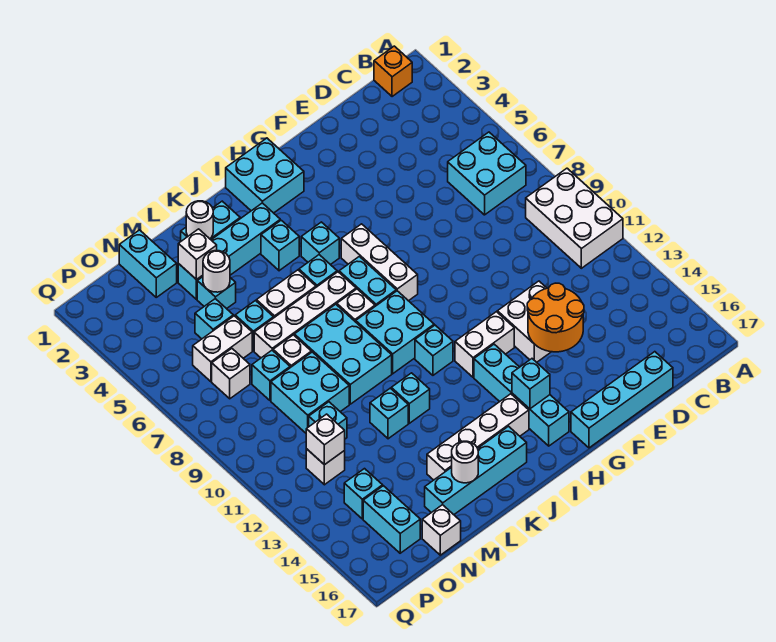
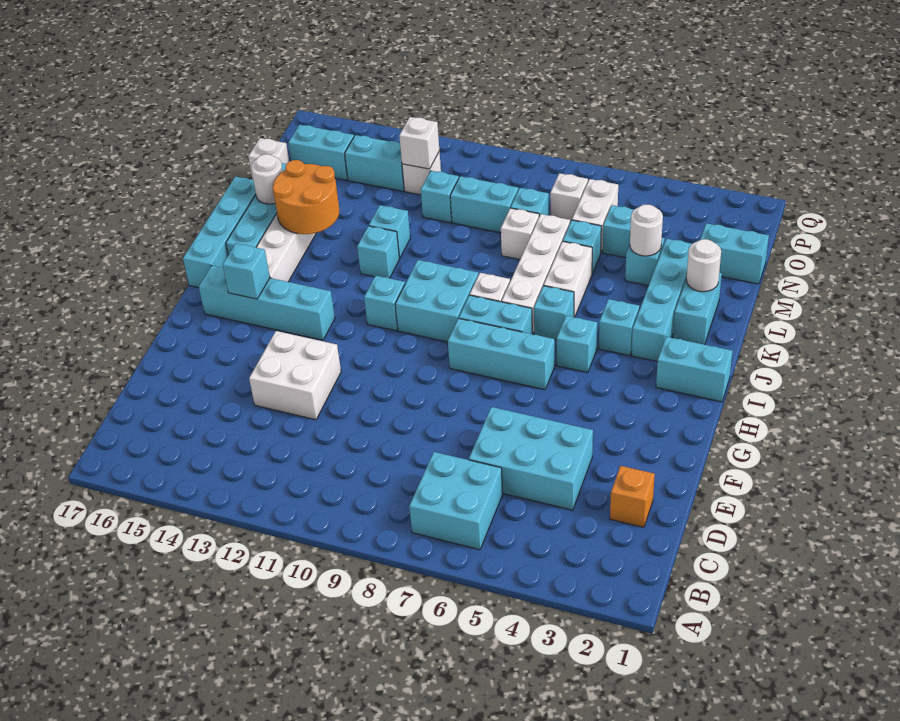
white 2x3 brick [526,168,623,268] -> none
orange 1x1 brick [374,46,412,97] -> orange 1x1 brick moved to [610,466,655,527]
cyan 1x4 brick [571,352,673,448] -> cyan 1x4 brick moved to [183,177,256,288]
orange 2x2 round brick [527,283,584,352] -> orange 2x2 round brick moved to [273,160,339,234]
white 1x2 brick [455,312,514,377] -> none
cyan 2x2 brick [226,138,304,213] -> cyan 1x2 brick [656,337,733,402]
white 1x3 brick [341,224,418,301] -> cyan 1x3 brick [448,318,555,390]
cyan 2x3 brick [294,304,392,404] -> cyan 2x3 brick moved to [469,407,593,510]
white 1x1 brick [178,229,217,280] -> none
cyan 2x2 brick [271,352,349,433] -> cyan 1x2 brick [450,176,518,233]
cyan 1x1 brick [344,469,383,519] -> cyan 1x2 brick [345,135,404,191]

